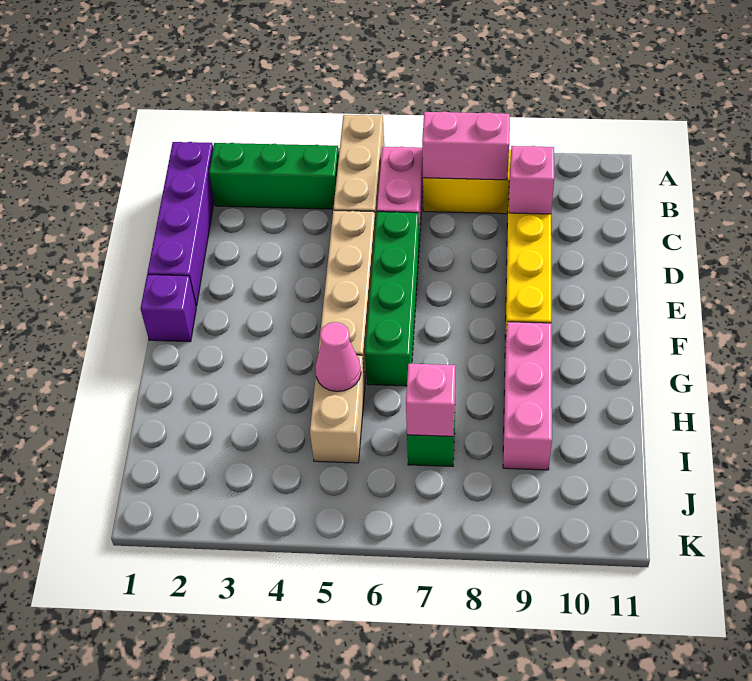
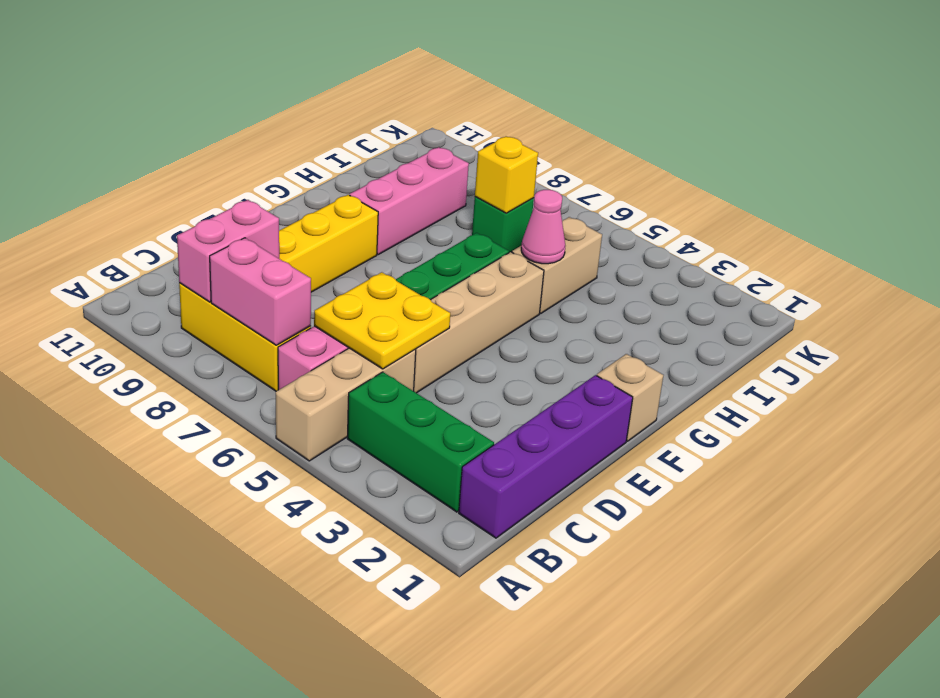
none -> yellow 2x2 plate [314,272,450,369]
pink 1x1 brick [509,146,554,214] -> pink 1x2 brick [177,200,279,302]
purple 1x1 brick [141,274,196,342] -> tan 1x1 brick [597,354,663,441]
pink 1x1 brick [406,364,456,436] -> yellow 1x1 brick [475,136,538,213]

